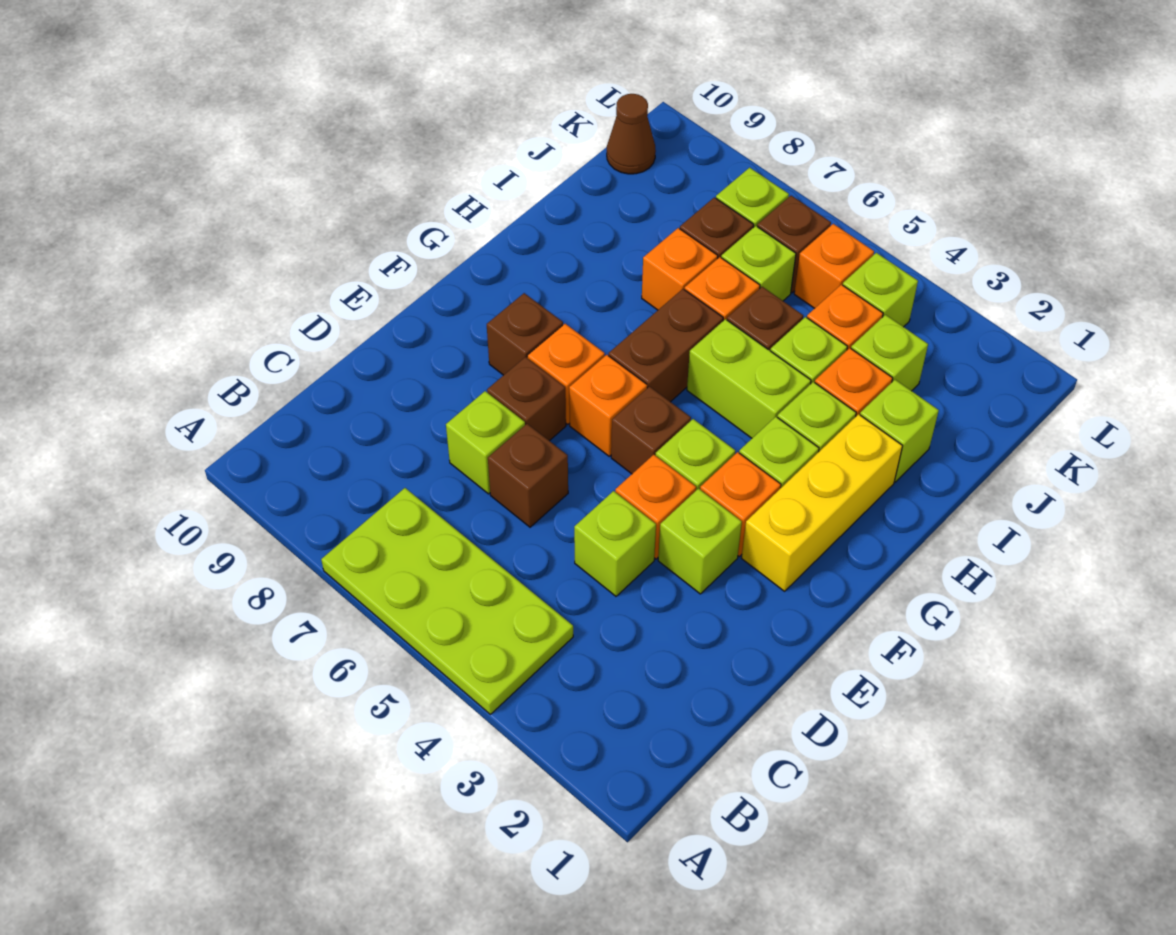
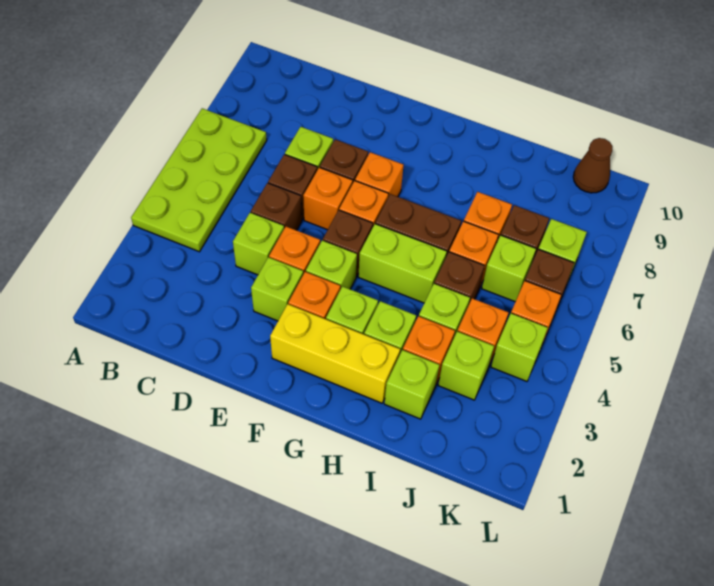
none -> orange 1x1 brick [303,167,353,230]
brown 1x1 brick [487,293,563,375] -> brown 1x1 brick moved to [251,183,302,230]
lime 1x2 brick [687,319,811,438] -> lime 1x2 brick turned to [358,224,447,303]

